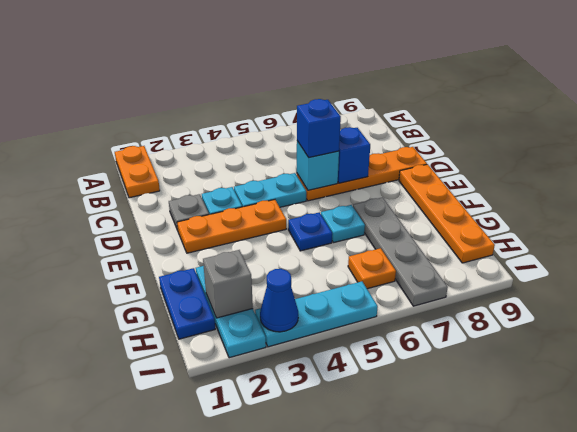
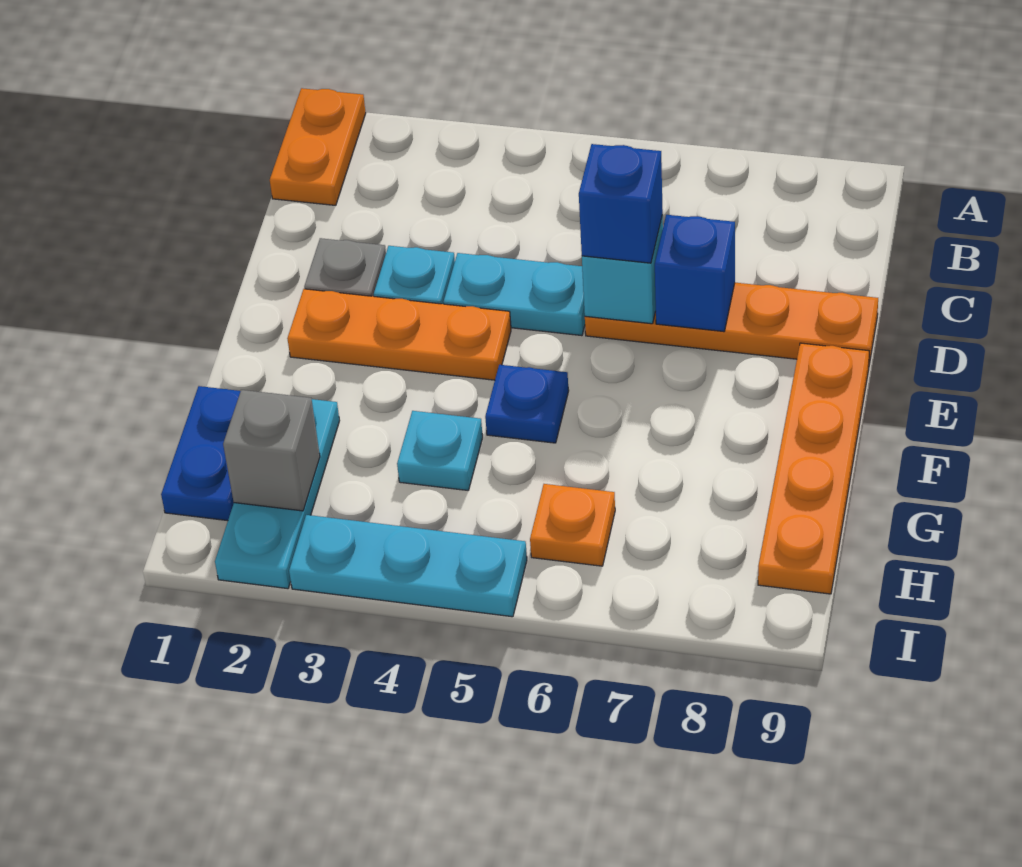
cyan 1x1 plate [321,205,365,243] -> cyan 1x1 plate moved to [397,411,483,490]
grey 1x4 plate [353,197,448,306] -> none
blue 1x1 cone [260,269,298,332] -> none

